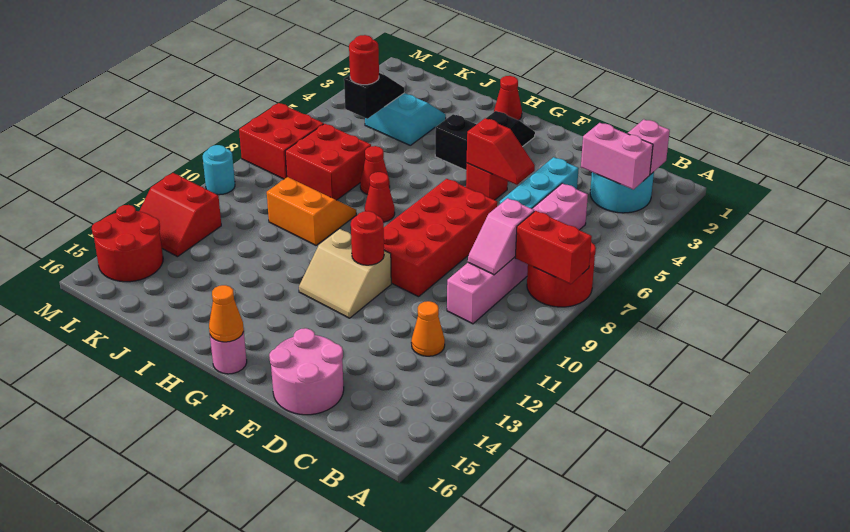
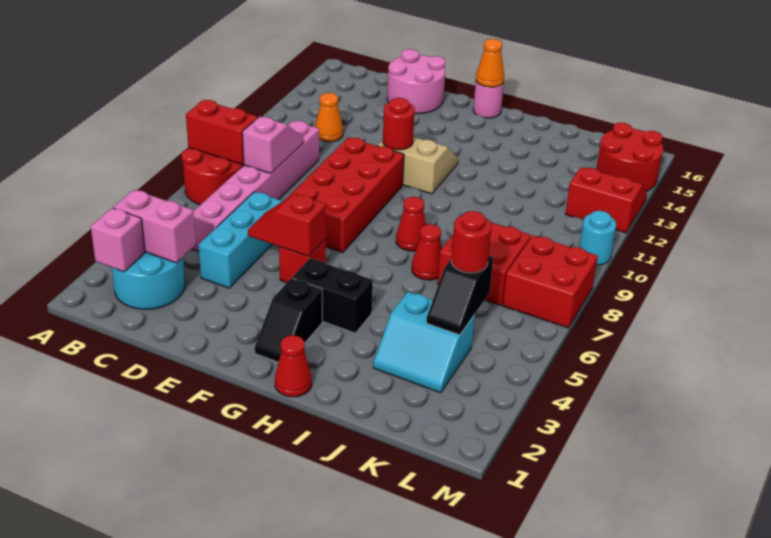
orange 2x2 slope [267,177,356,245] -> none

